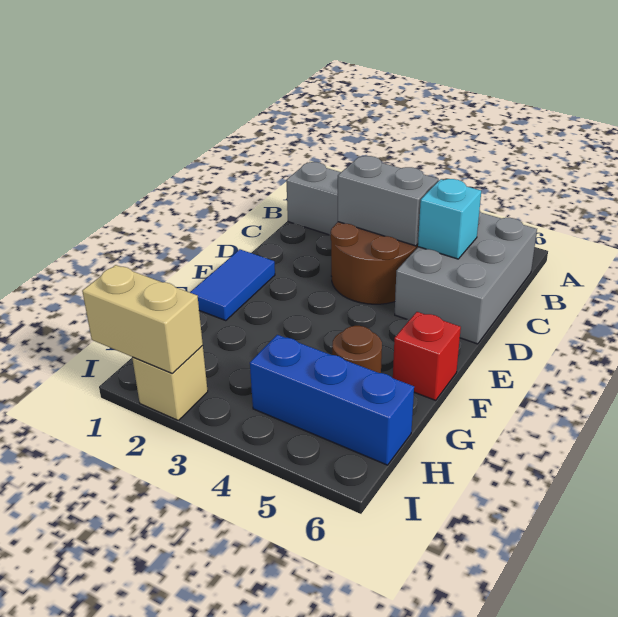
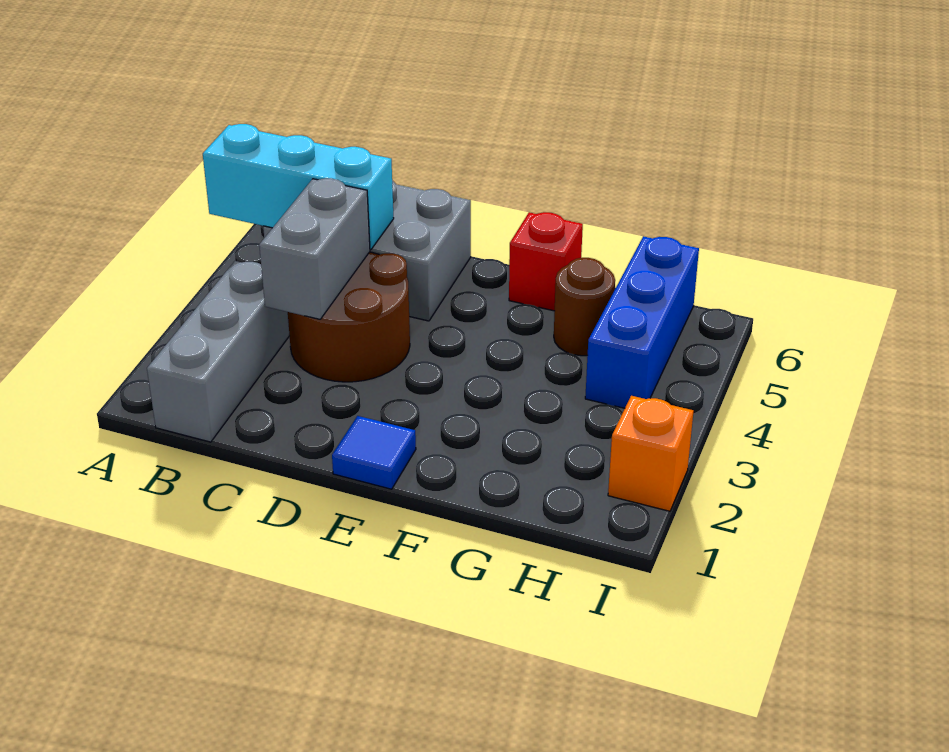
cyan 1x1 brick [418,179,481,259] -> cyan 1x3 brick [203,124,394,250]
blue 1x2 tile [190,249,275,321] -> blue 1x1 tile [332,416,416,489]
tan 1x2 brick [82,265,203,374] -> none
tan 1x1 brick [132,346,208,420] -> orange 1x1 brick [608,396,693,511]

